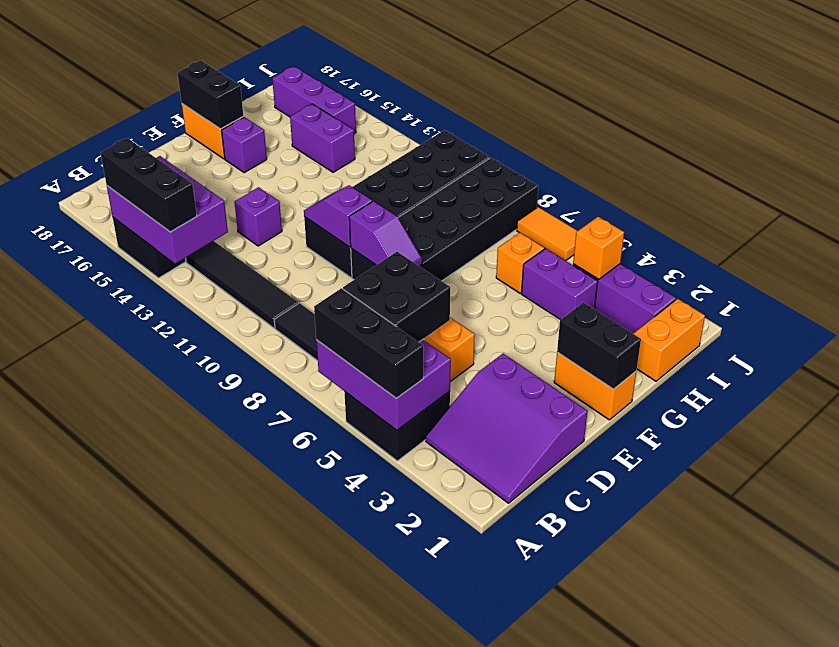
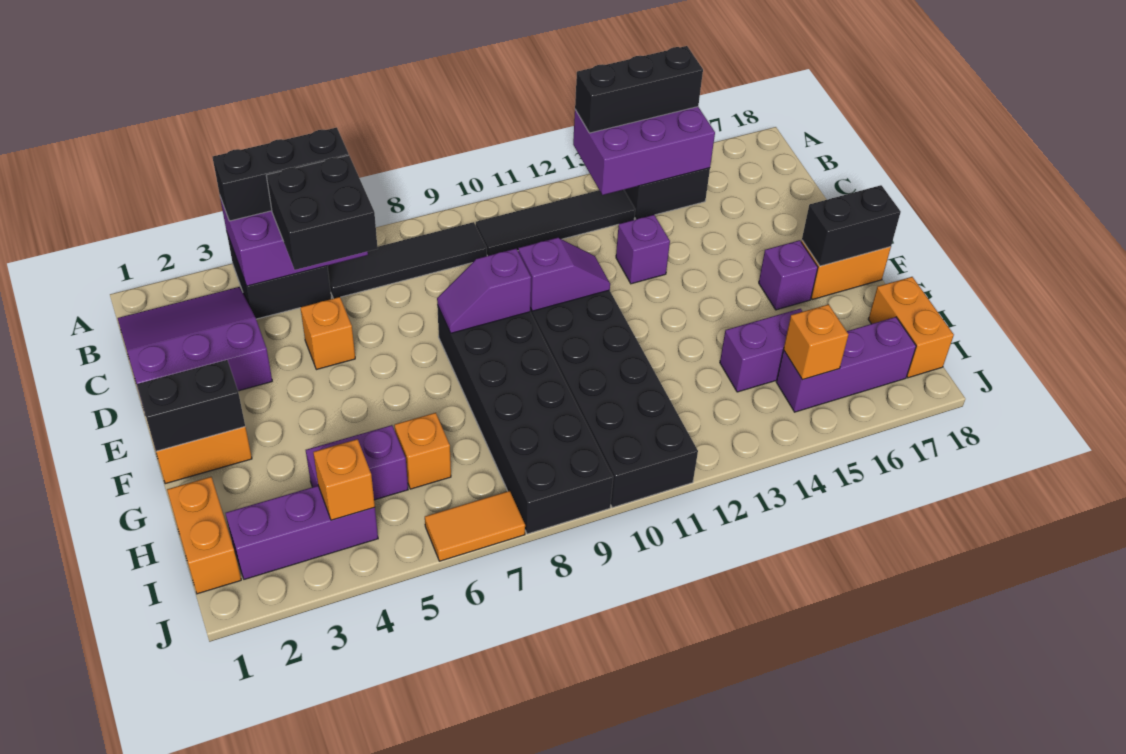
none -> orange 1x2 brick [868,277,954,378]
none -> orange 1x1 brick [784,304,848,380]

